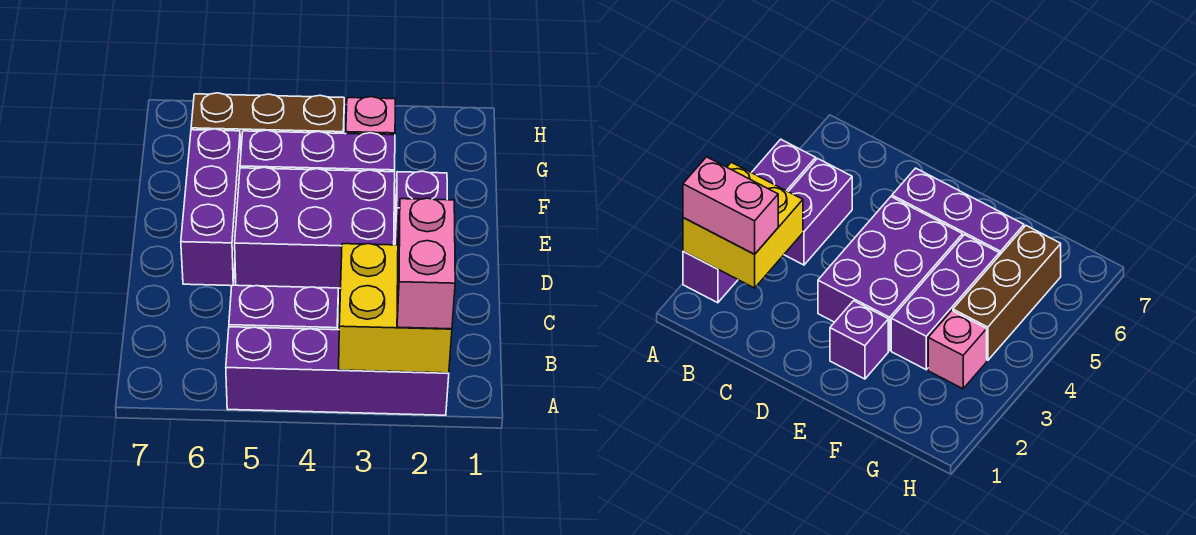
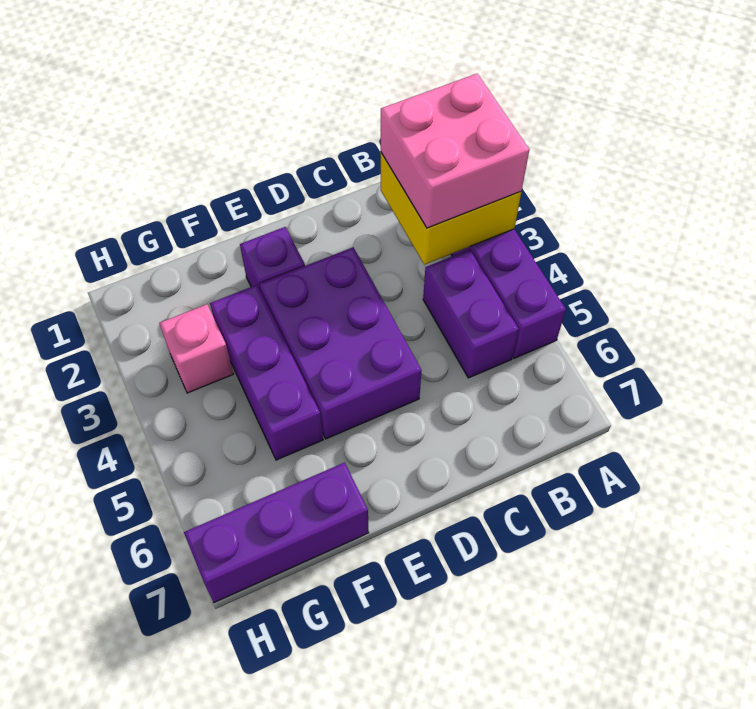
pink 1x2 brick [397,198,455,329] -> pink 2x2 brick [381,74,529,228]
purple 1x3 brick [181,129,241,286] -> purple 1x3 brick moved to [184,463,369,602]
brown 1x3 brick [191,93,344,148] -> none

